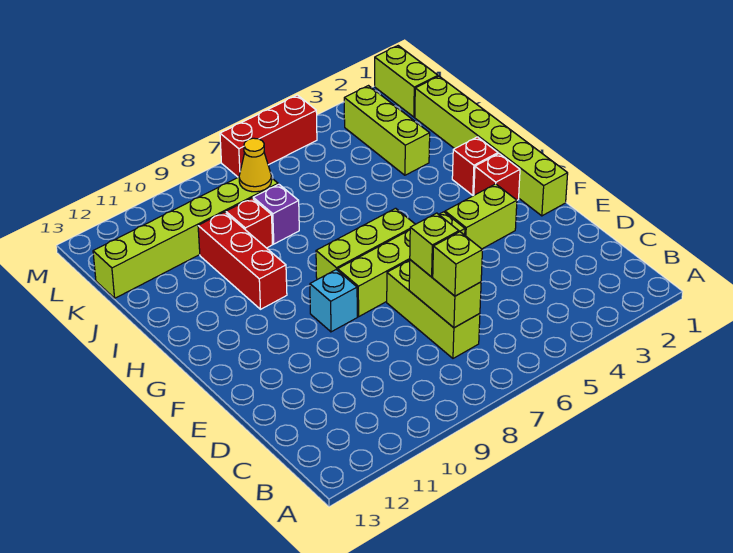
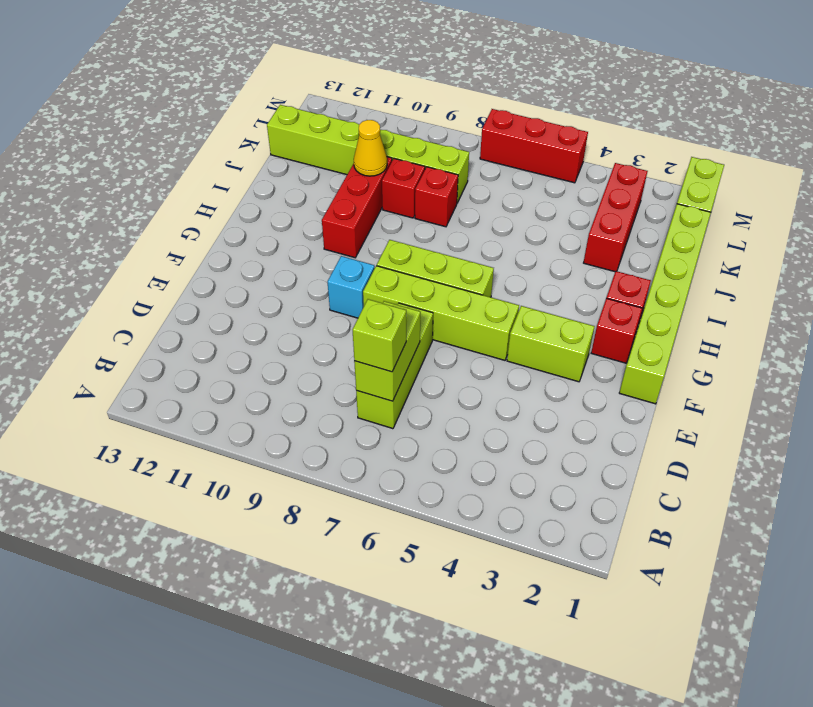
lime 1x1 brick [410,213,459,277] -> none
lime 1x3 brick [344,86,430,175] -> red 1x3 brick [584,163,648,272]
purple 1x1 brick [253,184,299,244] -> red 1x1 brick [415,167,458,227]
yellow 1x1 cone [239,138,272,192] -> yellow 1x1 cone moved to [354,120,387,176]

